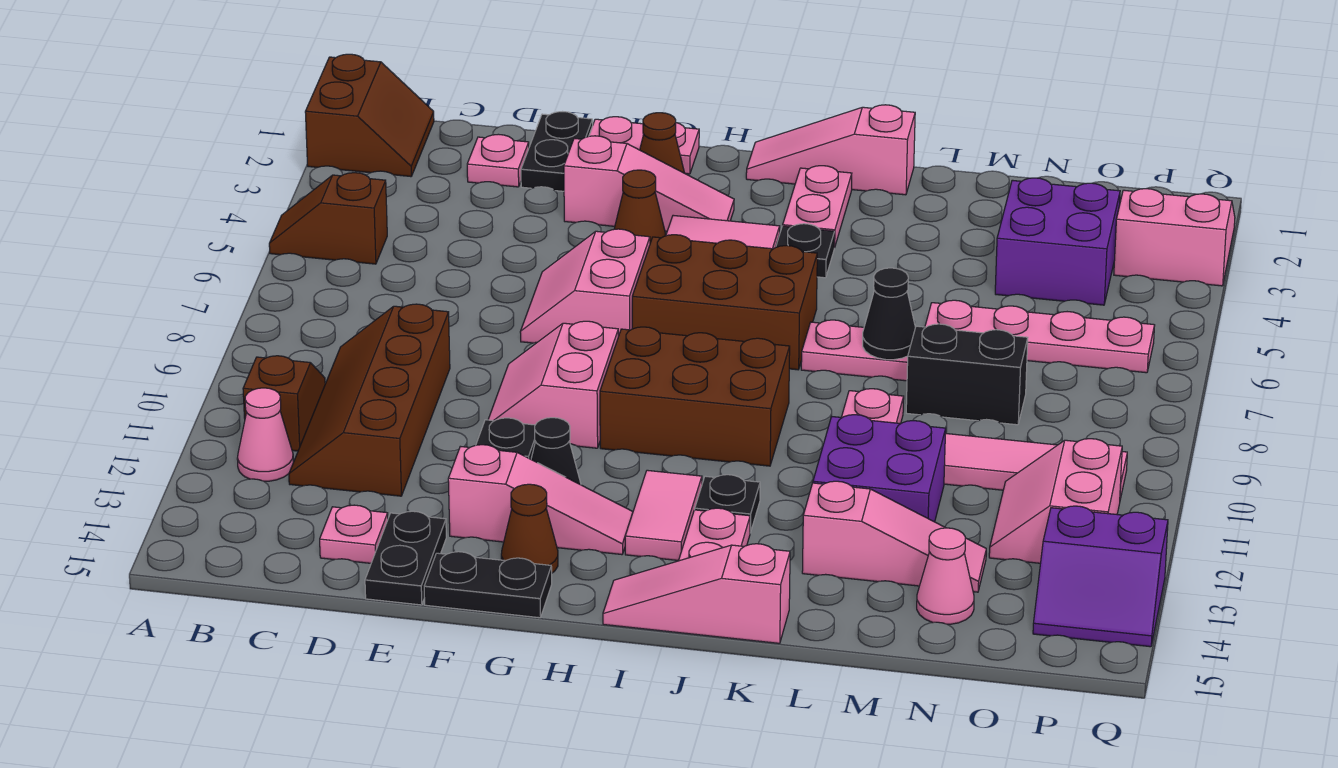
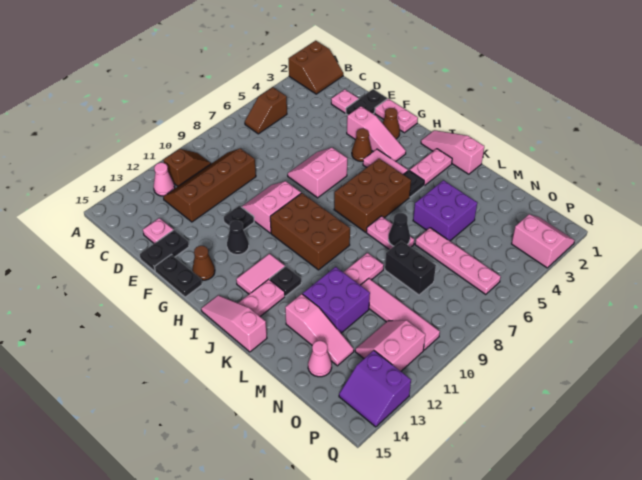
brown 1x2 slope [269,173,387,264] -> brown 1x2 slope turned to [245,87,287,134]
pink 1x3 slope [448,445,633,555] -> none
brown 2x3 brick [632,235,817,370] -> brown 2x3 brick turned to [334,159,411,232]
purple 2x2 brick [995,178,1120,305] -> purple 2x2 brick moved to [413,180,477,241]

